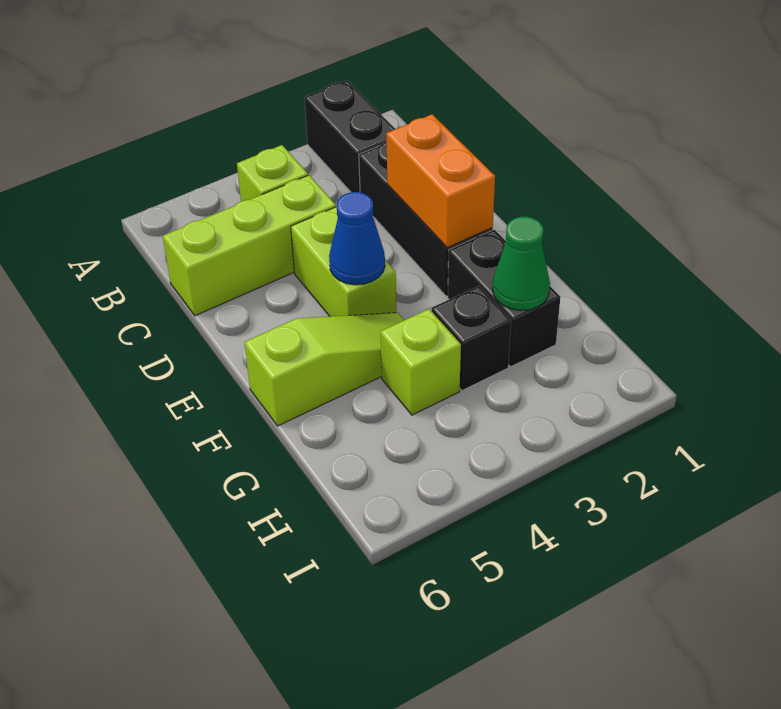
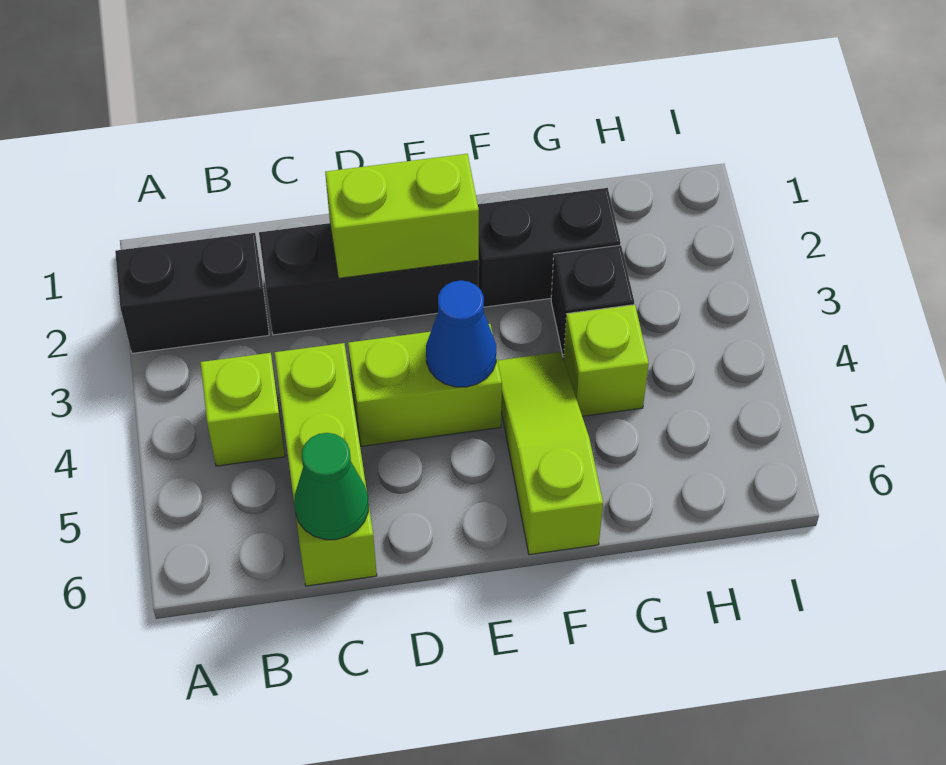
orange 1x2 brick [386,114,495,248] -> lime 1x2 brick [325,154,479,278]
green 1x1 cone [492,217,550,311] -> green 1x1 cone moved to [294,433,368,540]

